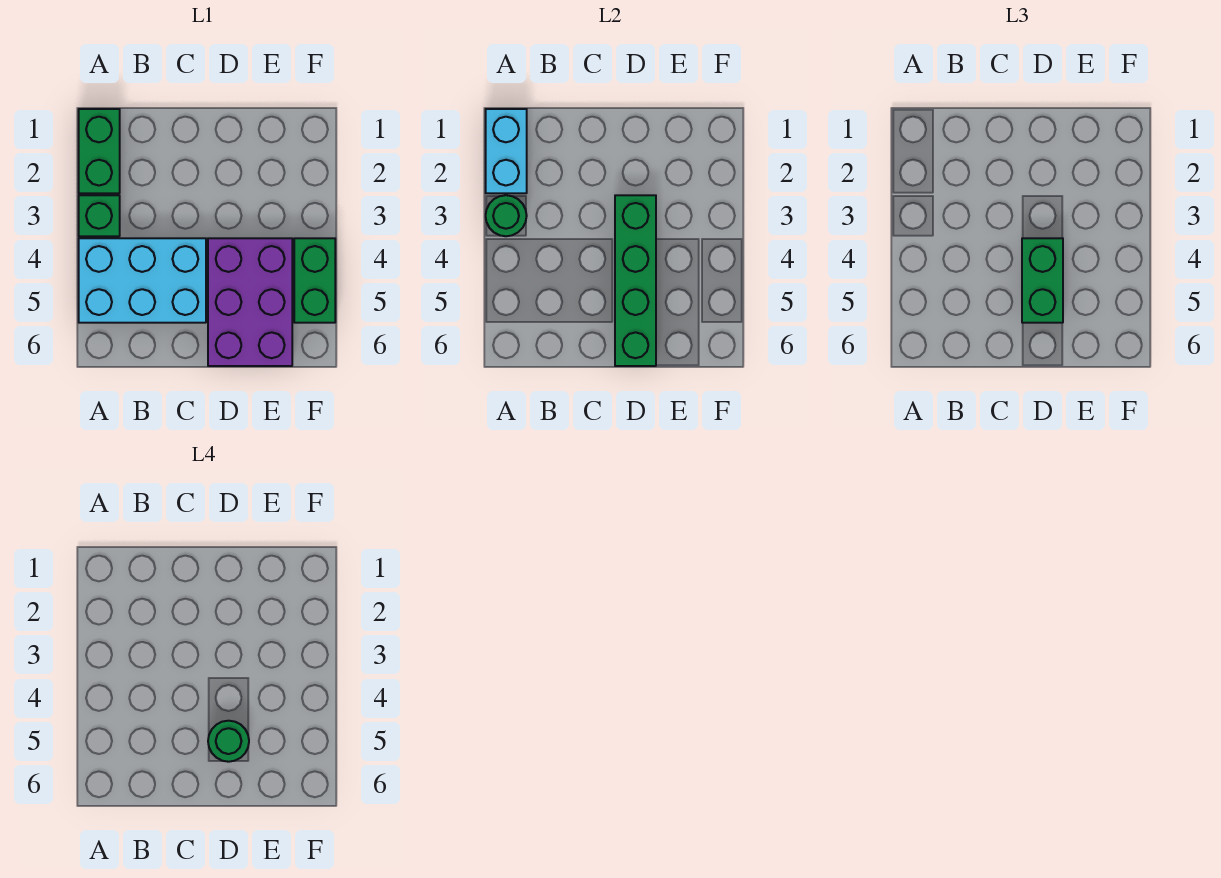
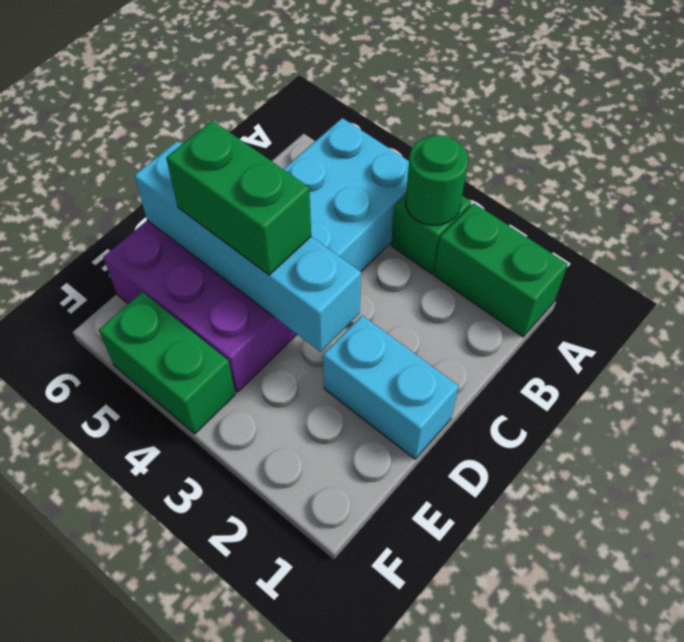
cyan 1x2 brick [486,109,527,193] -> cyan 1x2 brick moved to [323,315,459,459]
green 1x4 brick [615,195,656,366] -> cyan 1x4 brick [134,141,361,352]
green 1x1 round brick [208,721,249,762] -> none

